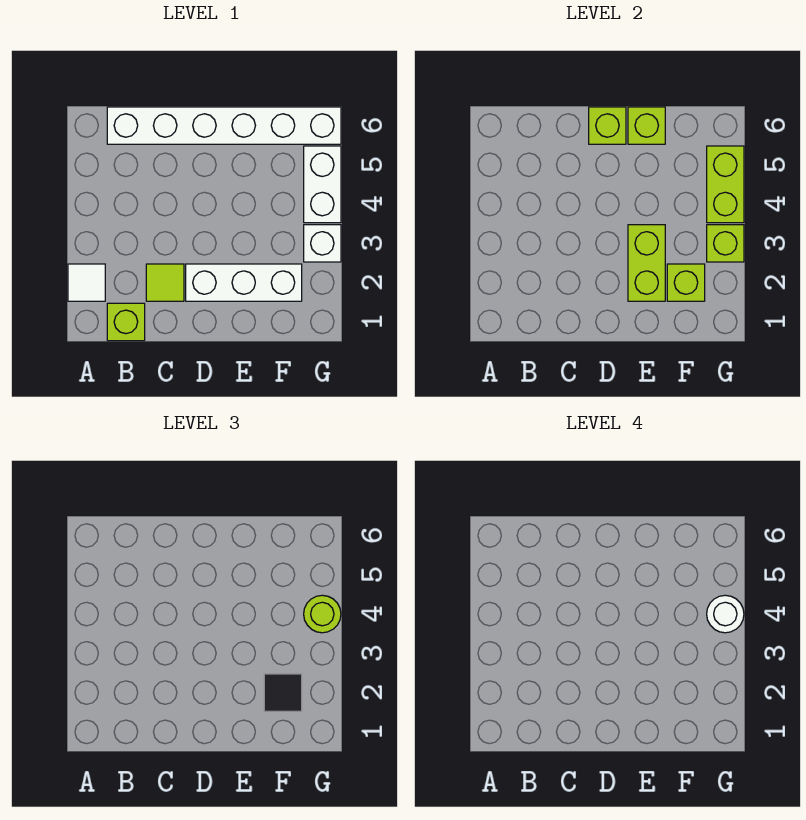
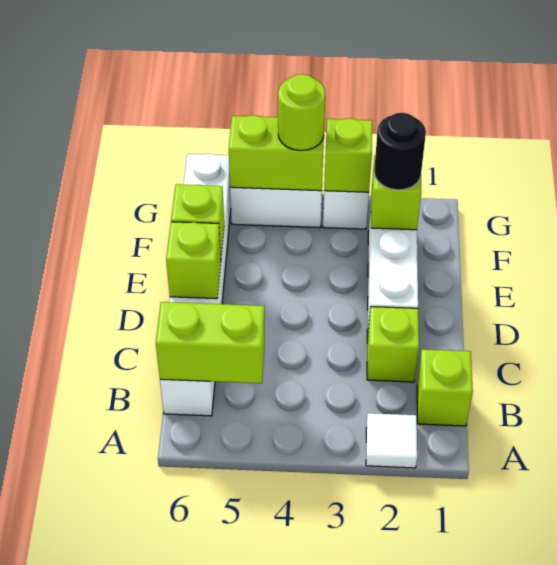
lime 1x1 tile [146,264,184,301] -> lime 1x1 brick [367,307,419,382]
lime 1x2 brick [628,225,665,301] -> lime 1x2 brick moved to [156,302,265,383]
black 1x1 tile [264,674,302,711] -> black 1x1 round brick [374,113,426,190]
white 1x1 round brick [707,595,744,633] -> none

